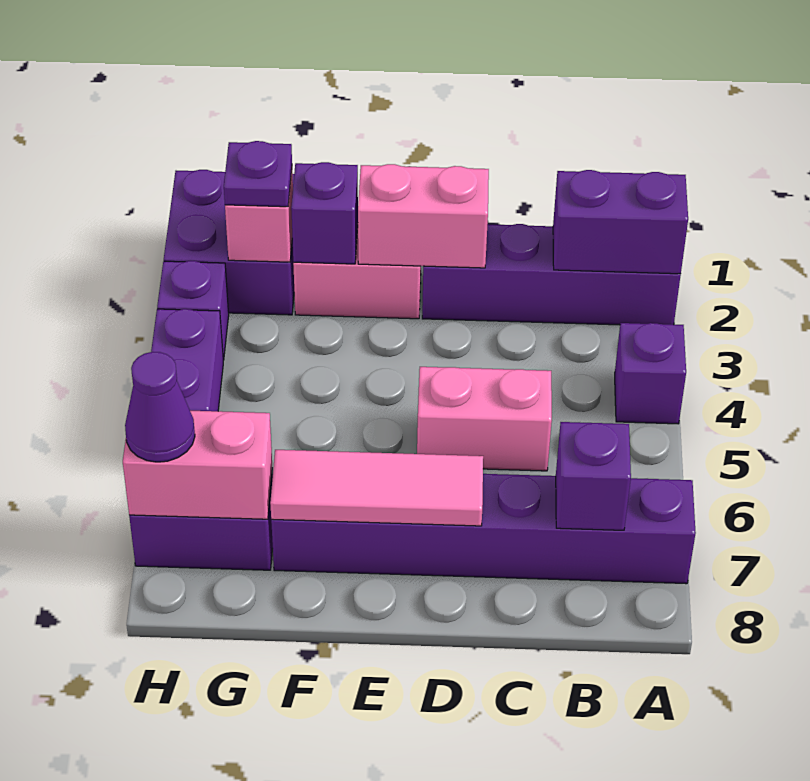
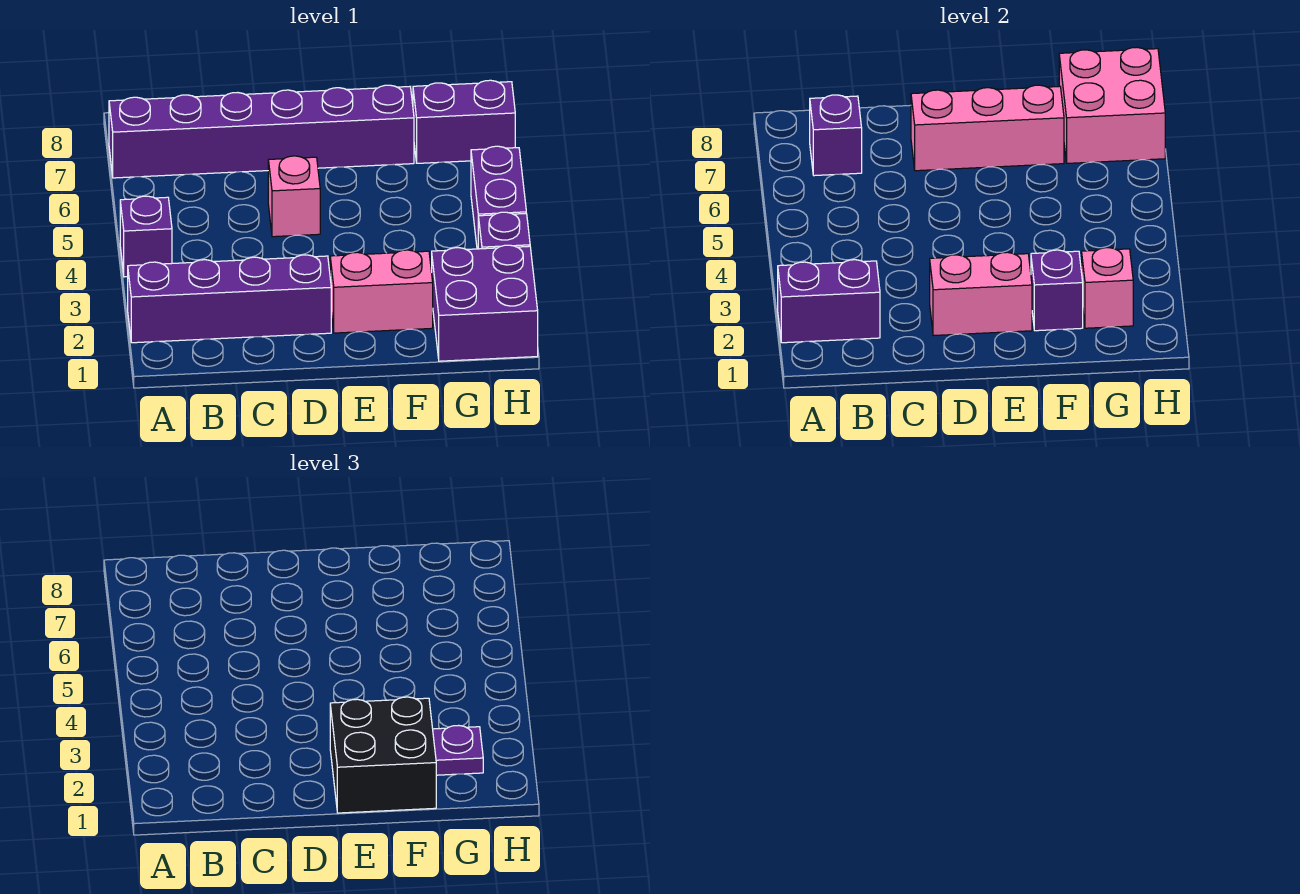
pink 1x2 brick [417,367,552,471] -> pink 1x1 brick [268,156,320,237]
pink 1x3 tile [270,450,483,526] -> pink 1x3 brick [911,85,1064,171]
none -> black 2x2 brick [330,697,436,813]
pink 1x2 brick [123,411,272,519] -> pink 2x2 brick [1059,48,1165,163]
purple 1x1 cone [125,352,195,462] -> none

